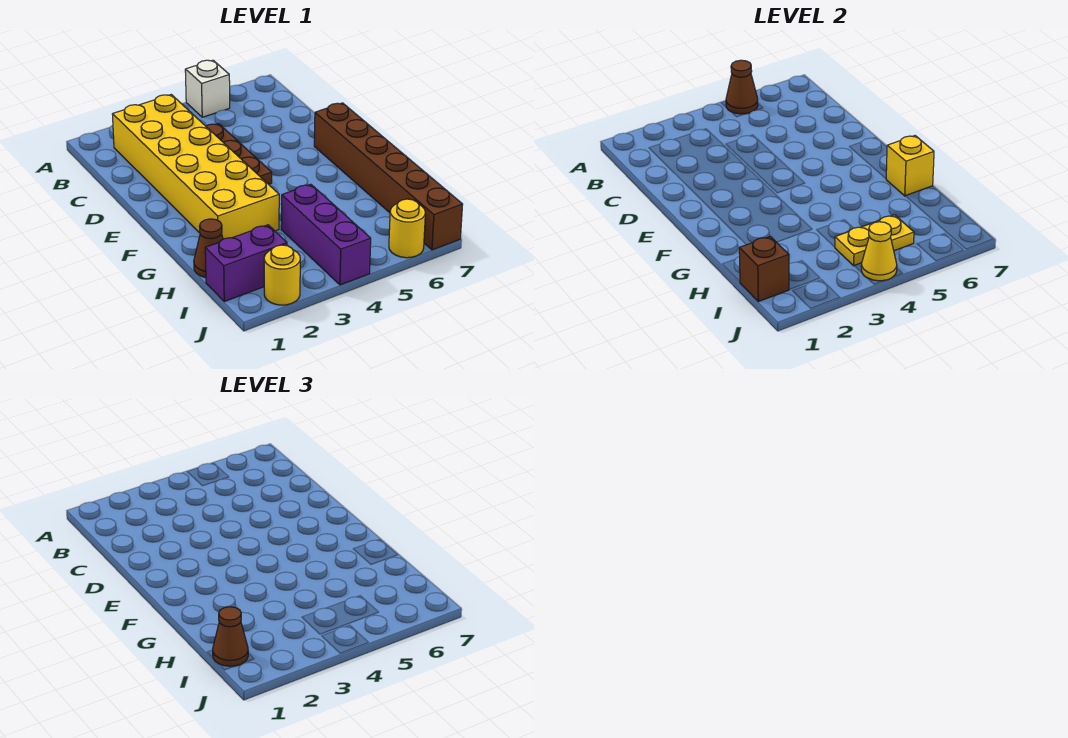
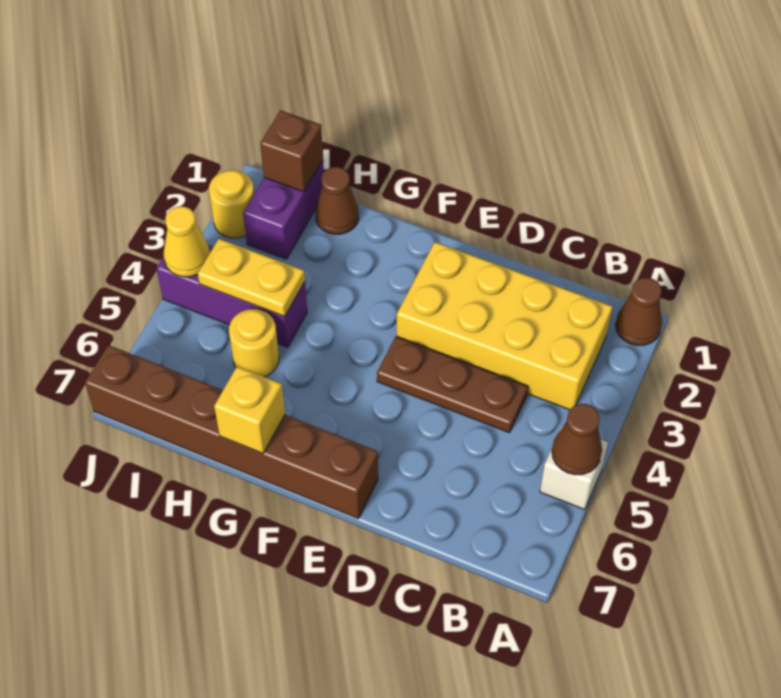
yellow 2x6 brick [112,95,279,239] -> yellow 2x4 brick [397,242,613,410]
brown 1x1 cone [213,607,248,666] -> brown 1x1 cone moved to [616,278,662,346]
yellow 1x2 plate [835,215,914,266] -> yellow 1x2 plate turned to [198,239,305,316]
yellow 1x1 round brick [389,199,425,258] -> yellow 1x1 round brick moved to [229,309,279,377]

